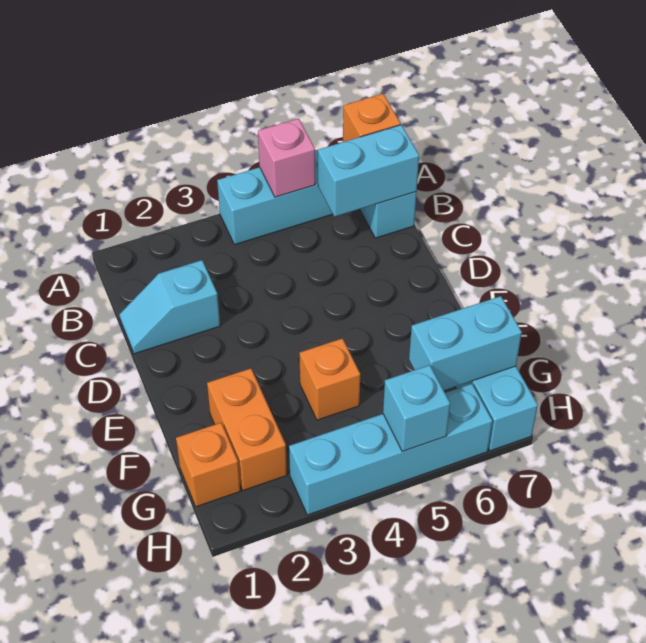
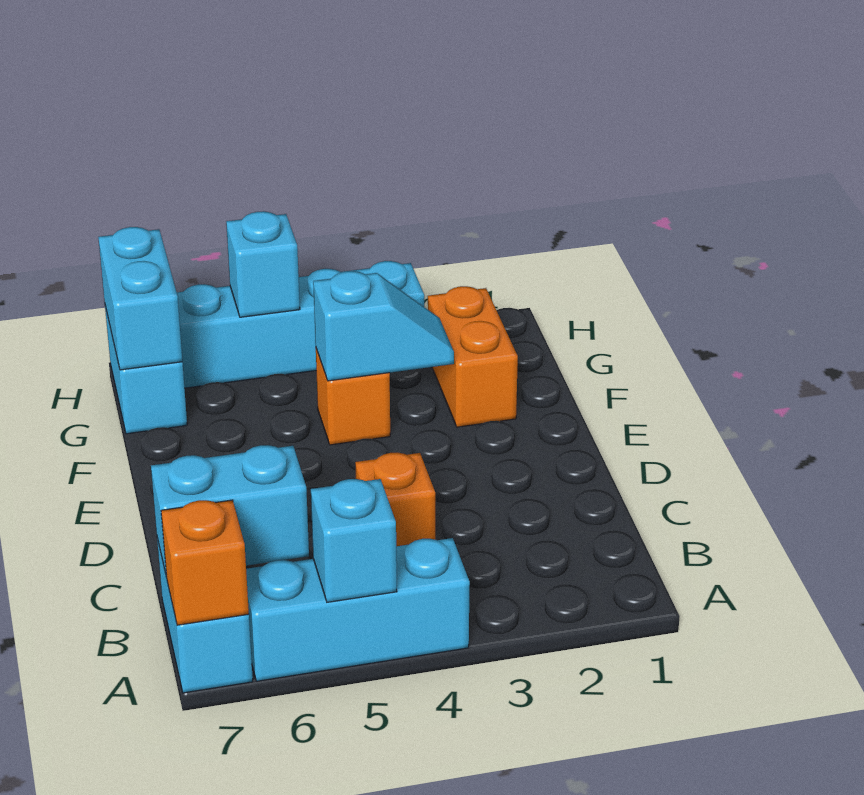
pink 1x1 brick [258,118,315,197] -> cyan 1x1 brick [311,479,397,602]
cyan 1x2 slope [119,260,220,354] -> cyan 1x2 slope moved to [313,271,454,381]
orange 1x1 brick [176,423,240,507] -> orange 1x1 brick moved to [355,452,435,546]
cyan 1x2 brick [409,296,522,390] -> cyan 1x2 brick turned to [98,227,182,370]

